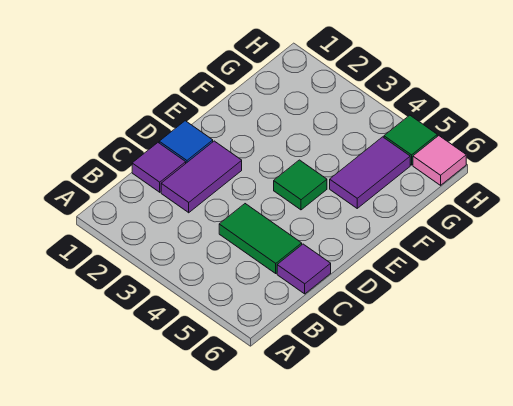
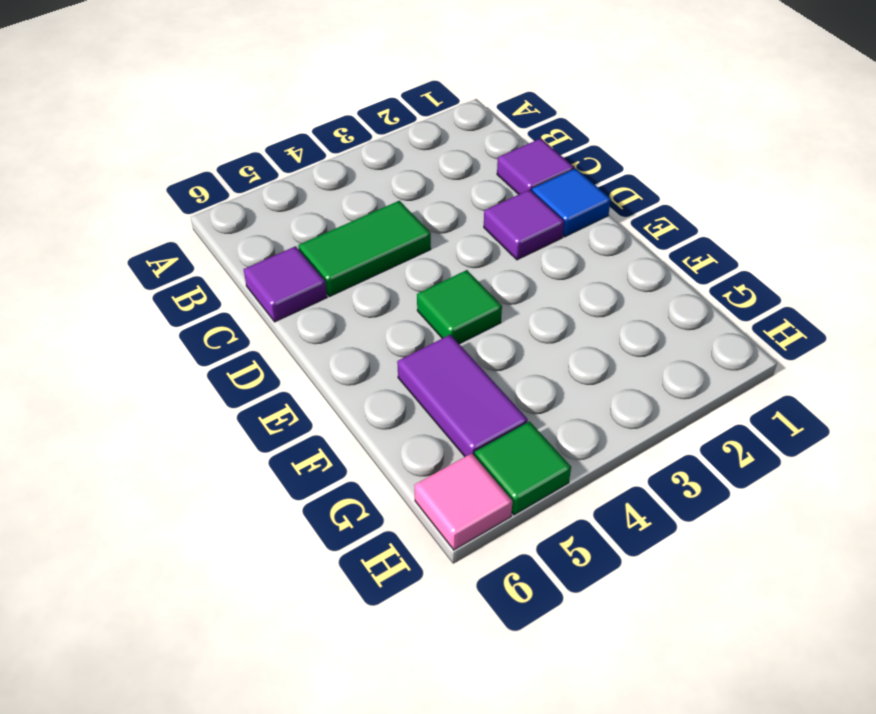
purple 1x2 tile [161,141,242,213] -> purple 1x1 tile [484,190,564,260]

